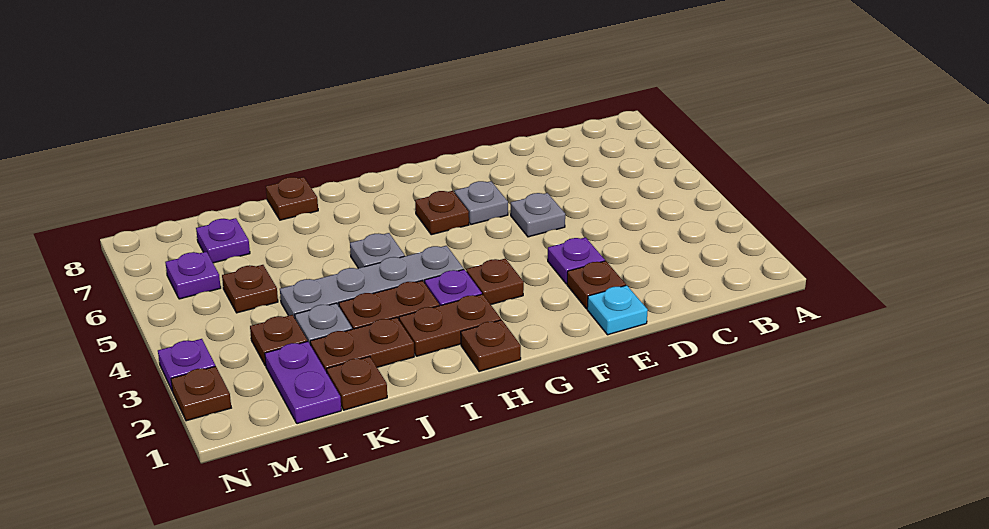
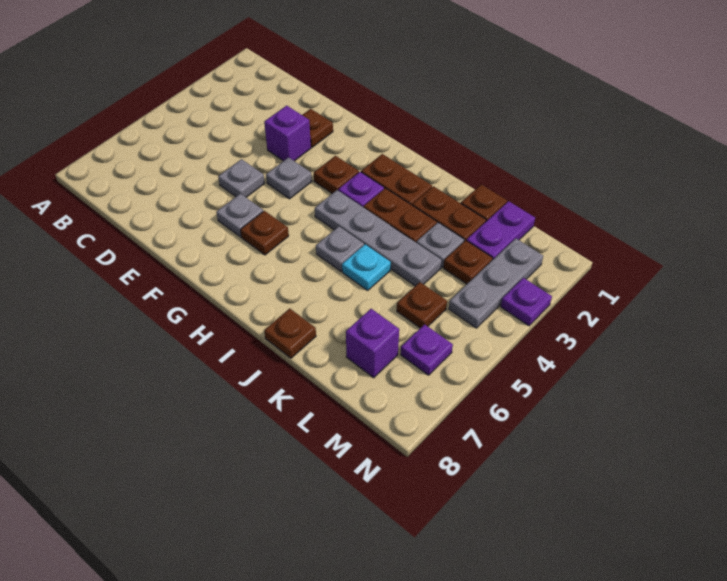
cyan 1x1 plate [587,285,648,335] -> cyan 1x1 plate moved to [342,244,391,290]
purple 1x1 plate [548,237,605,284] -> purple 1x1 brick [264,105,311,161]
none -> grey 1x1 plate [266,157,312,199]
brown 1x1 plate [461,320,521,372] -> none
purple 1x1 plate [196,218,250,263] -> purple 1x1 brick [346,309,399,378]
none -> grey 1x3 plate [449,238,543,328]
brown 1x1 plate [171,366,231,421] -> none

